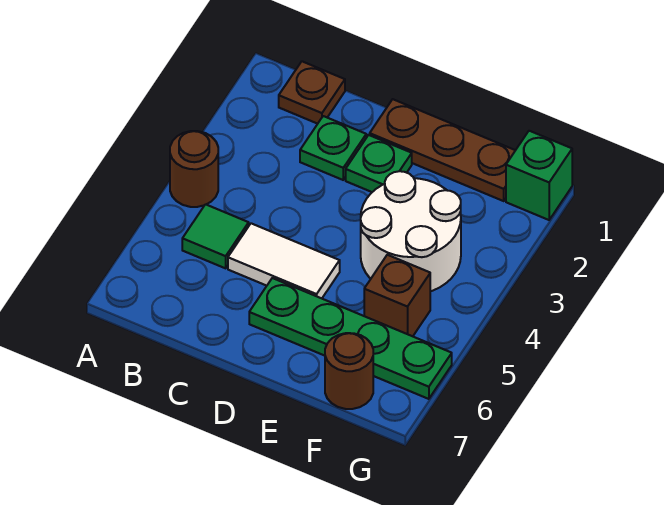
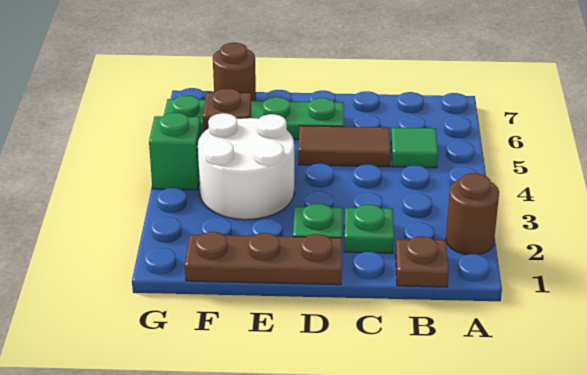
brown 1x1 round brick [170,131,218,207] -> brown 1x1 round brick moved to [446,173,499,255]
white 1x2 tile [228,223,340,298] -> brown 1x2 tile [298,126,391,167]
green 1x1 brick [506,131,572,220] -> green 1x1 brick moved to [149,113,201,190]

